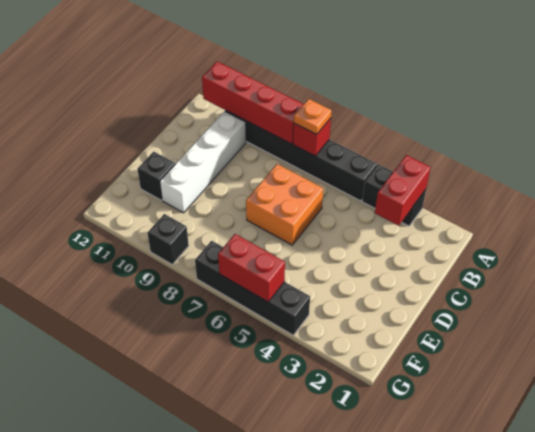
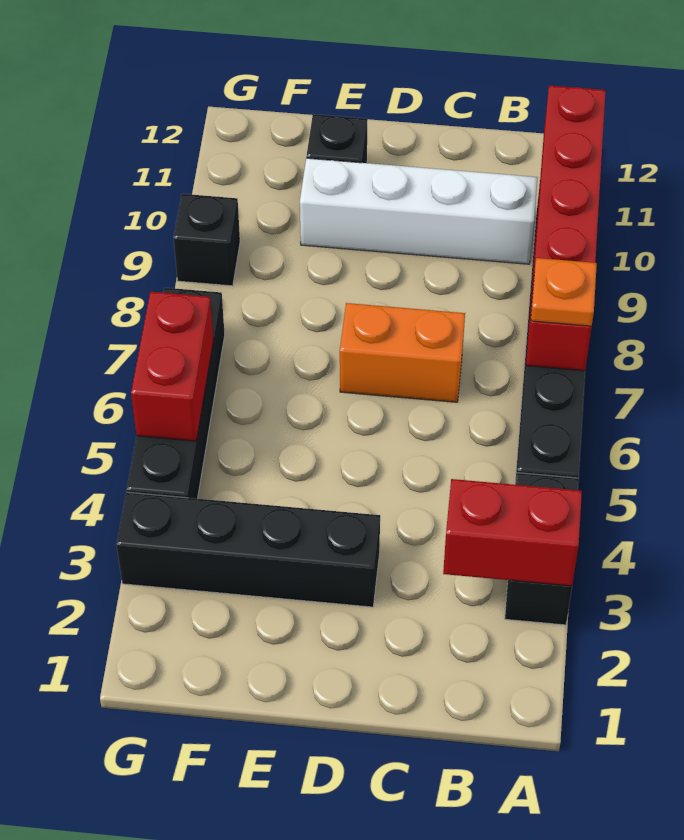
orange 2x2 brick [246,164,323,245] -> orange 1x2 brick [340,303,465,402]
none -> black 1x4 brick [116,492,380,607]

